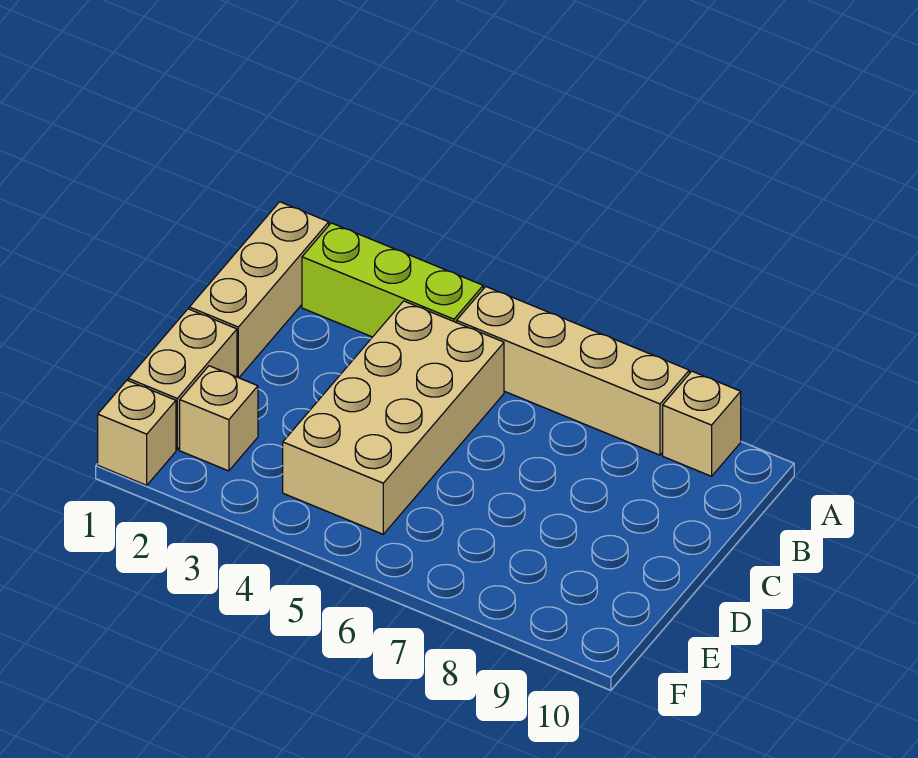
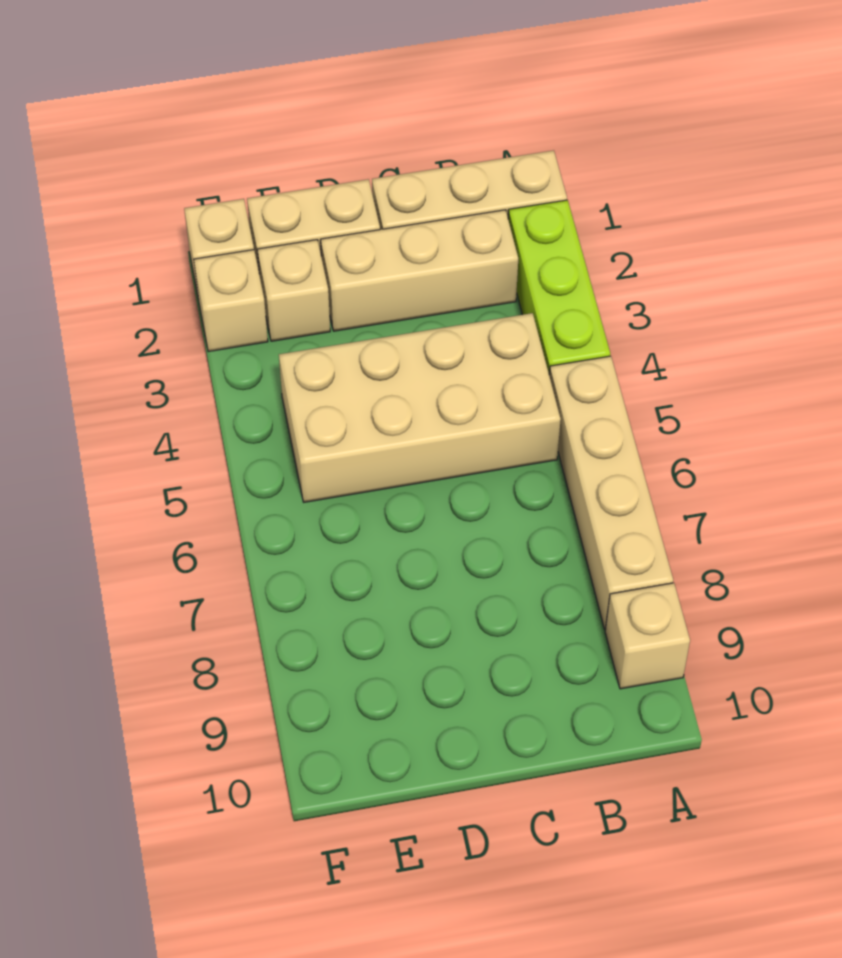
none -> tan 1x3 brick [321,210,518,331]
none -> tan 1x1 brick [194,250,268,352]

